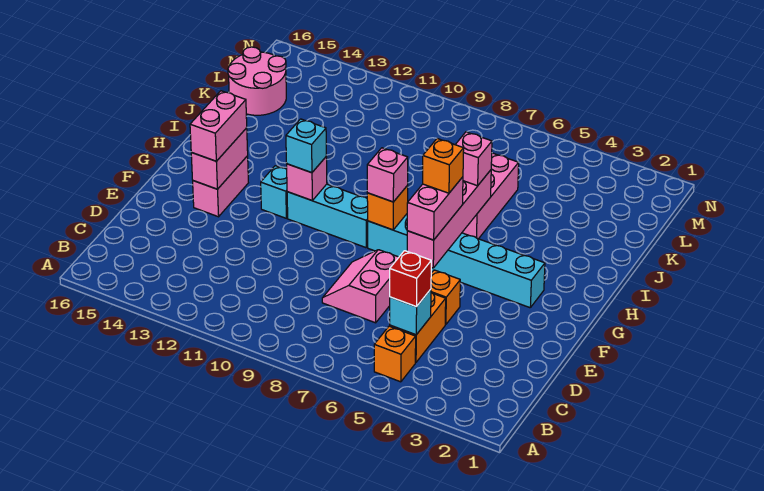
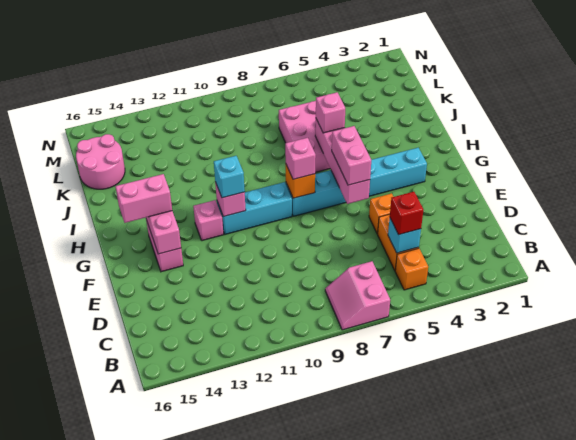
pink 2x2 slope [322,250,399,323] -> pink 2x2 slope moved to [325,261,390,330]
pink 1x2 brick [190,91,247,161] -> pink 1x2 brick turned to [115,174,172,223]
orange 1x1 brick [423,139,464,193] -> none
cyan 1x1 brick [261,166,288,218] -> pink 1x1 brick [193,200,223,241]

